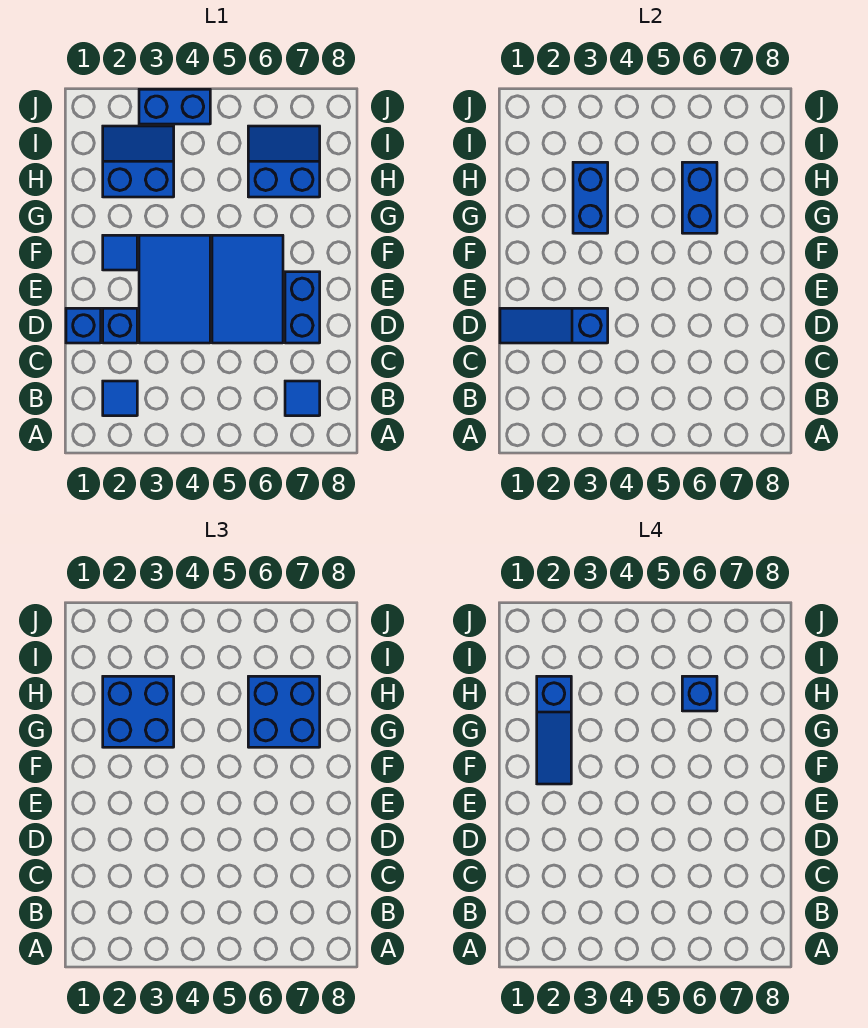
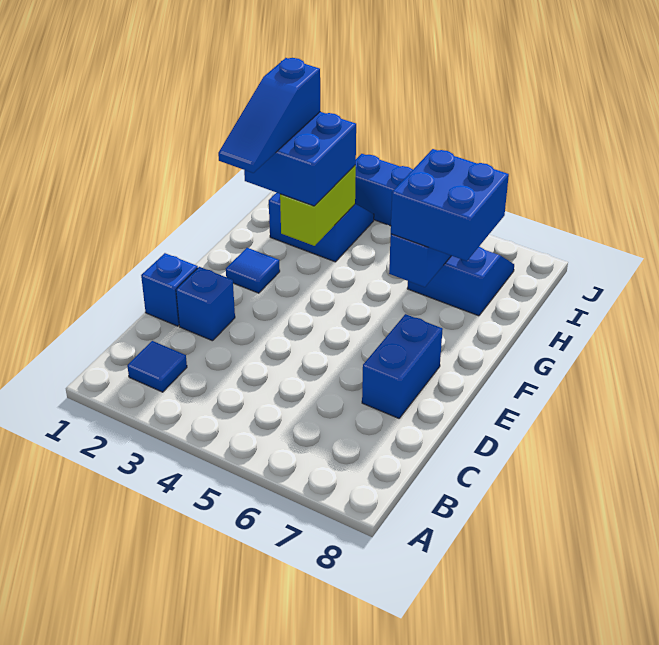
blue 1x1 tile [285,381,320,416] -> none
blue 1x3 slope [500,308,608,343] -> none
blue 2x3 tile [139,235,210,343] -> none
blue 2x3 tile [212,235,283,343] -> none
blue 1x2 brick [573,162,608,233] -> lime 1x2 brick [280,165,356,246]
blue 1x1 brick [682,676,717,711] -> none

